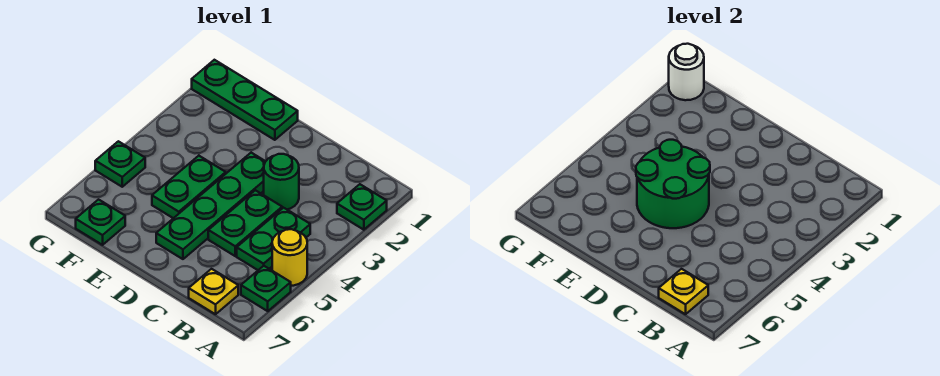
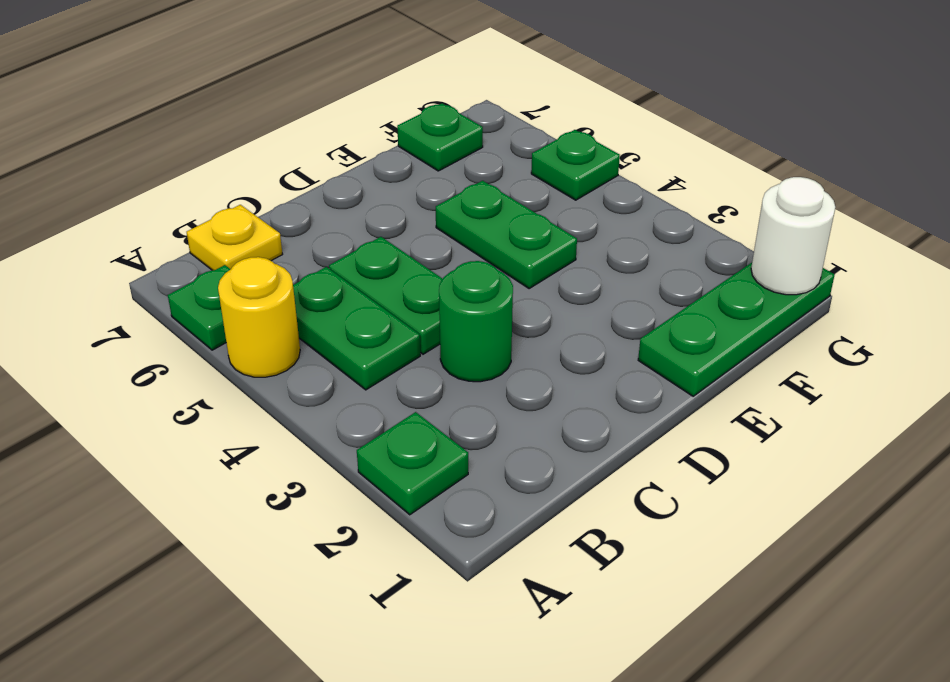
yellow 1x1 plate [659,269,708,314] -> none
green 1x4 plate [156,153,266,259] -> none
green 2x2 round brick [636,140,710,228] -> none

